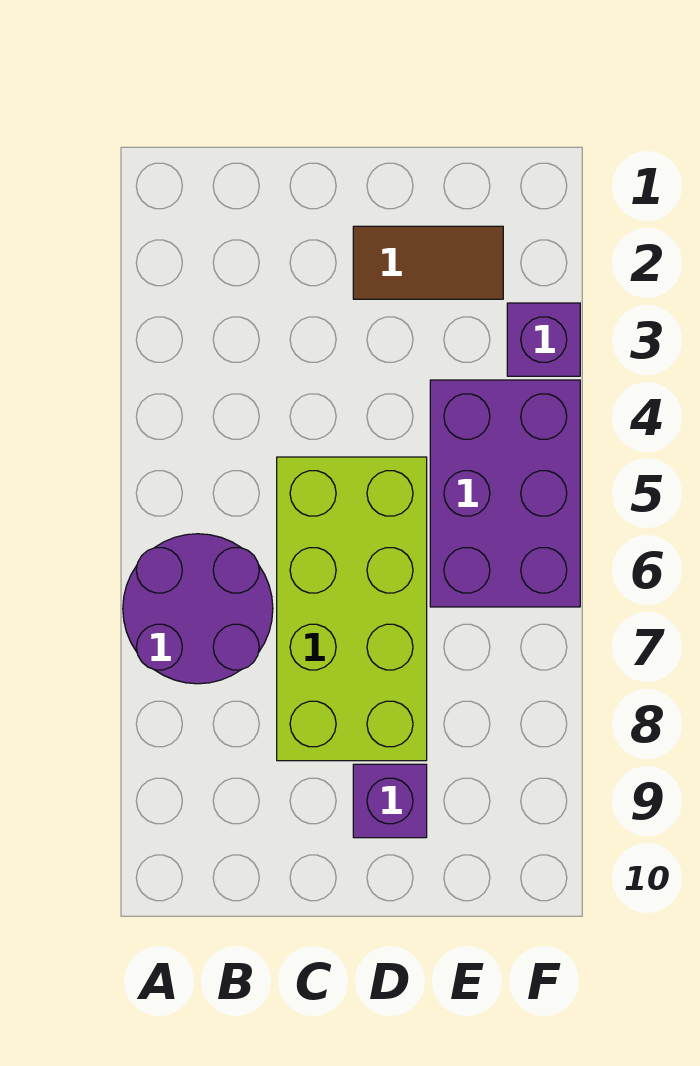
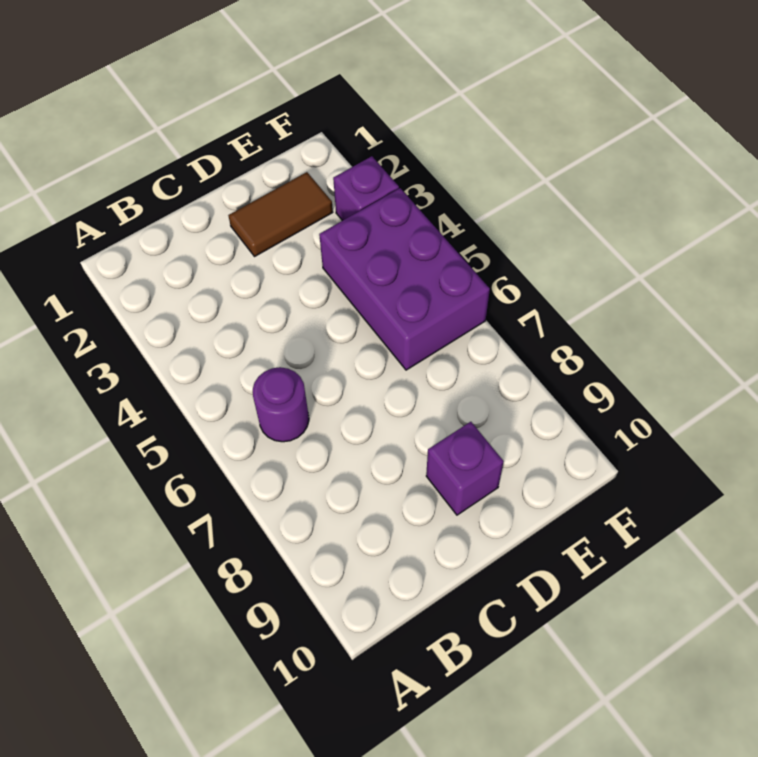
purple 2x2 round brick [123,534,273,684] -> purple 1x1 round brick [253,367,309,442]
lime 2x4 brick [277,457,427,761] -> none

